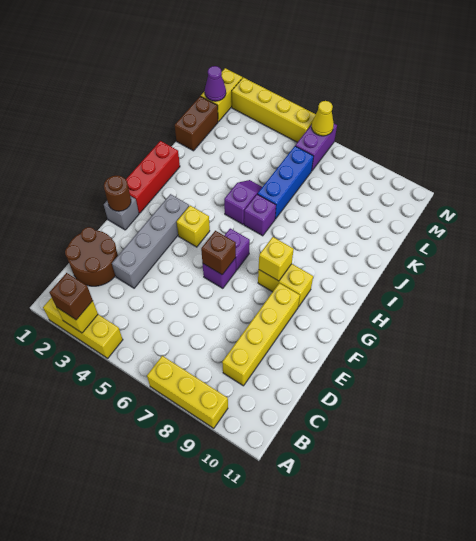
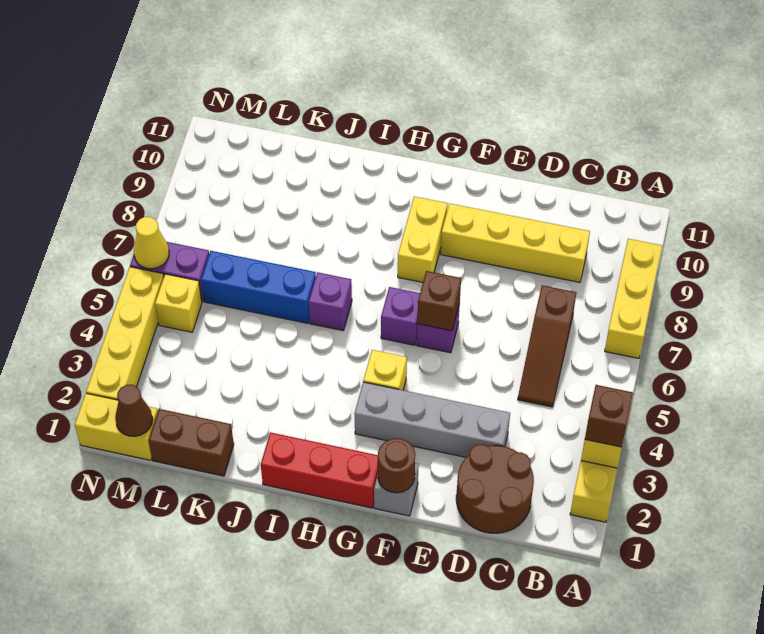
none -> brown 1x3 slope [518,285,576,407]
yellow 1x1 brick [259,237,294,281] -> yellow 1x1 brick moved to [155,274,202,332]
purple 1x2 slope [224,180,262,224] -> none
purple 1x1 cone [205,66,226,101] -> brown 1x1 cone [115,385,153,436]

